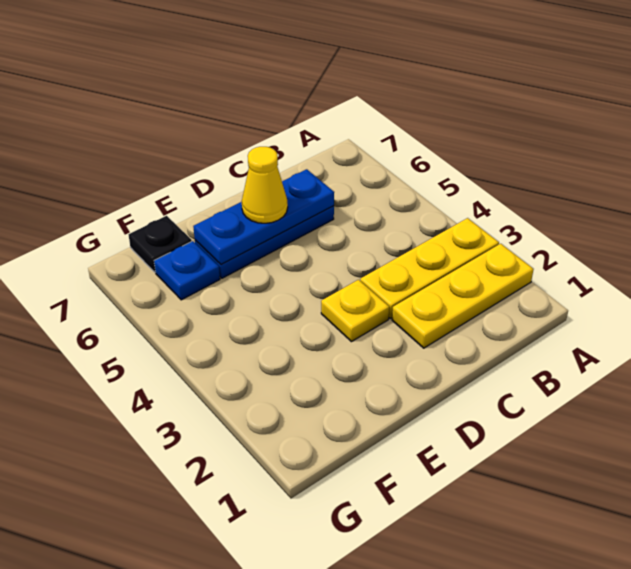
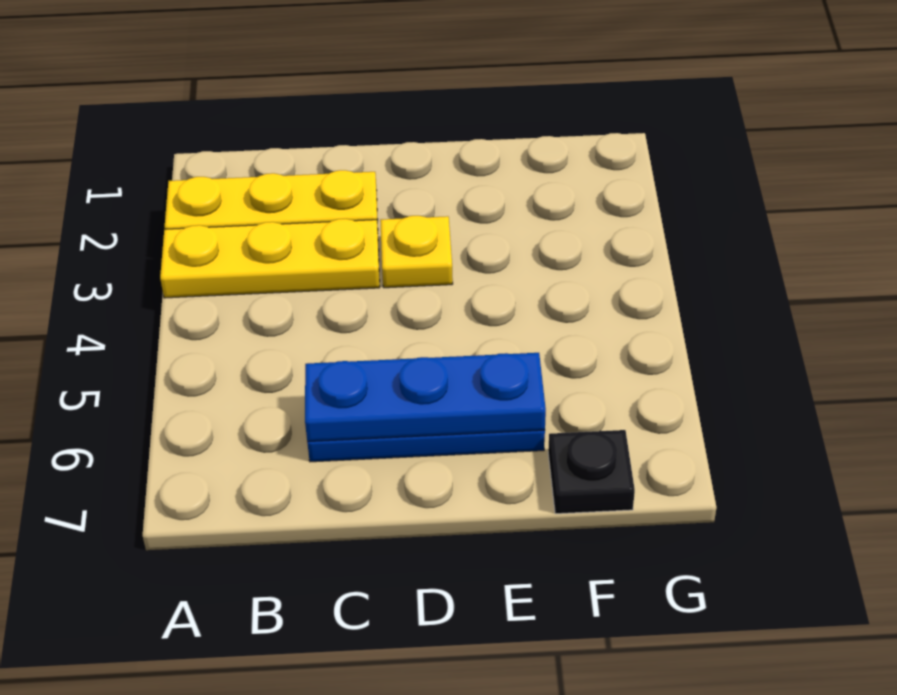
yellow 1x1 cone [242,147,288,223] -> none
blue 1x1 plate [154,241,220,300] -> none

